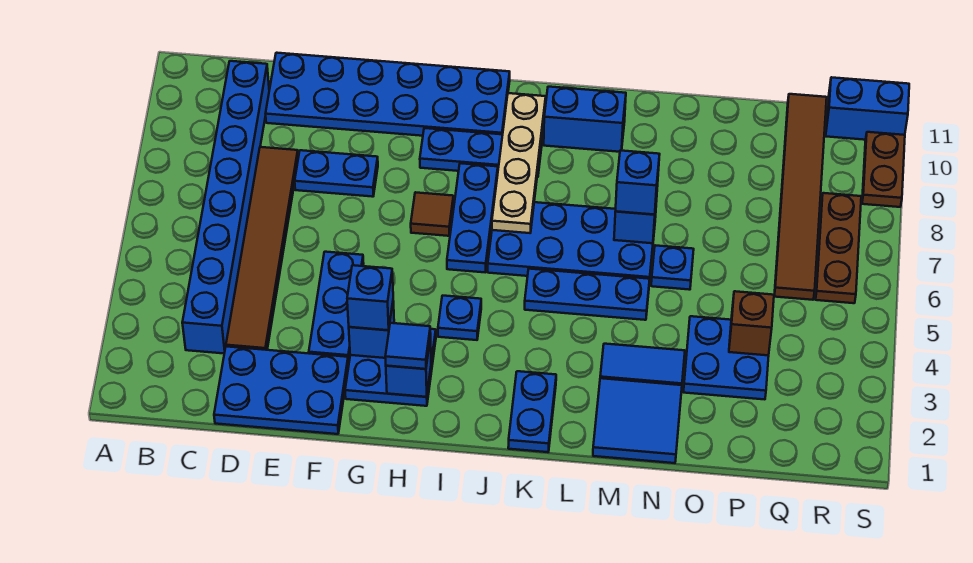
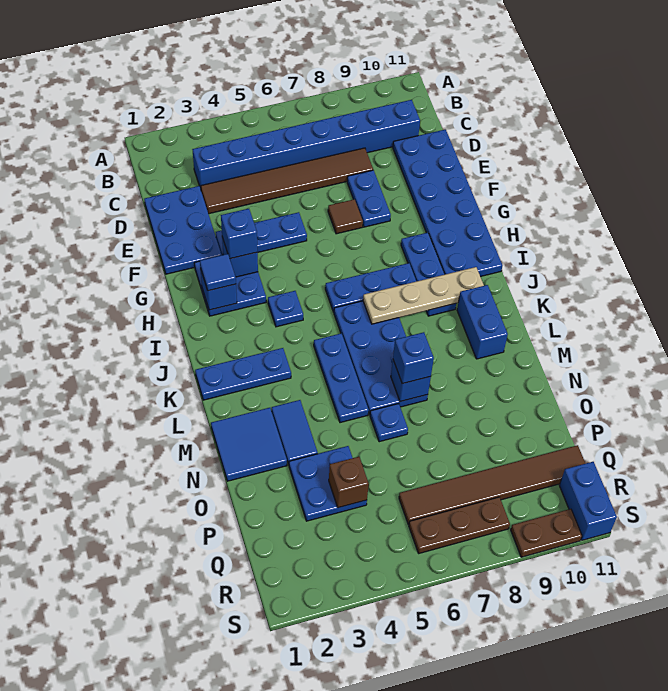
brown 1x1 tile [411,192,454,236] -> brown 1x1 tile moved to [328,199,363,234]
blue 1x2 plate [508,371,556,452] -> blue 1x3 plate [195,348,291,400]

